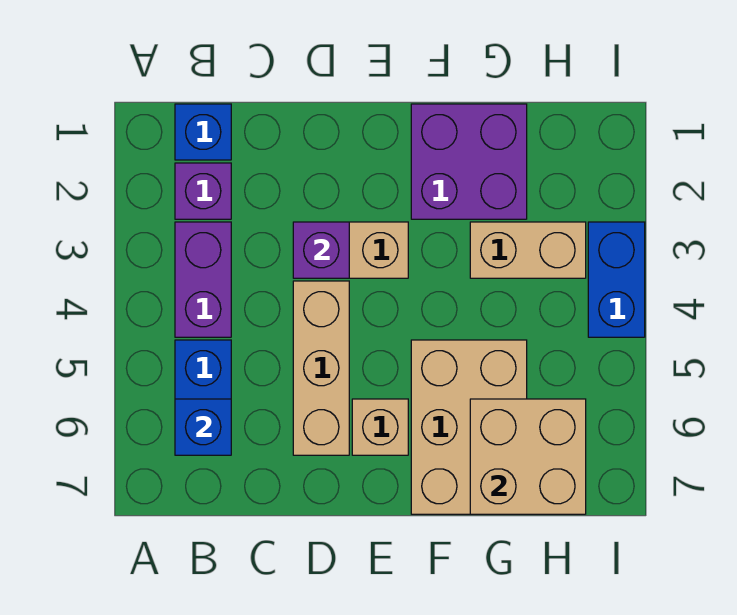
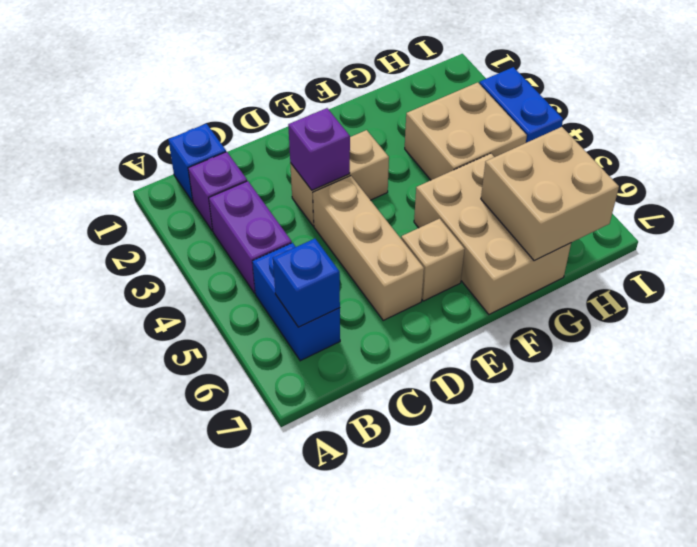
purple 2x2 brick [411,104,527,219] -> none
tan 1x2 brick [470,222,586,278] -> tan 2x2 brick [405,82,527,180]

